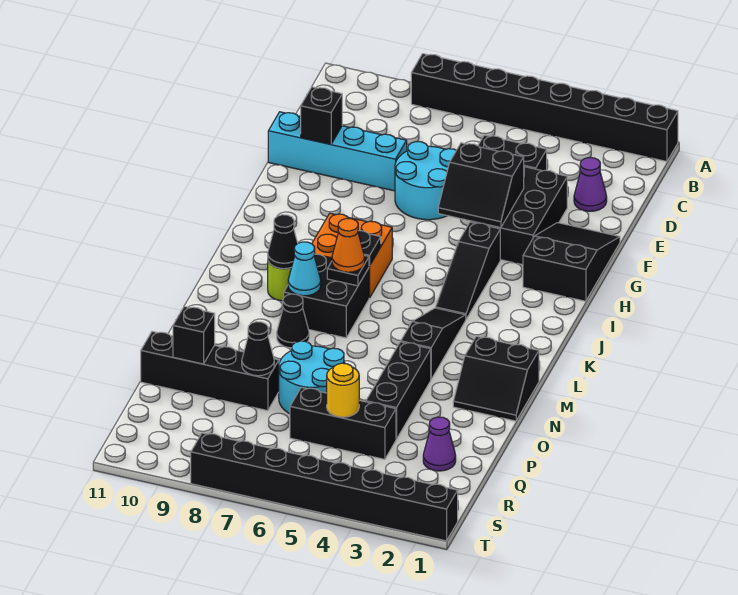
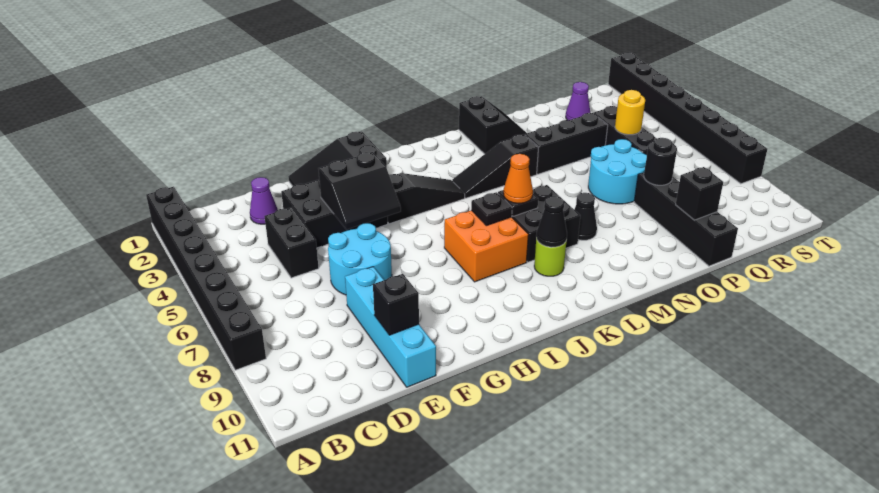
black 2x2 slope [438,143,524,228] -> black 2x2 slope turned to [318,152,401,229]
cyan 1x1 cone [288,242,321,296] -> none
black 1x1 cone [242,322,274,376] -> black 1x1 round brick [644,138,677,185]

